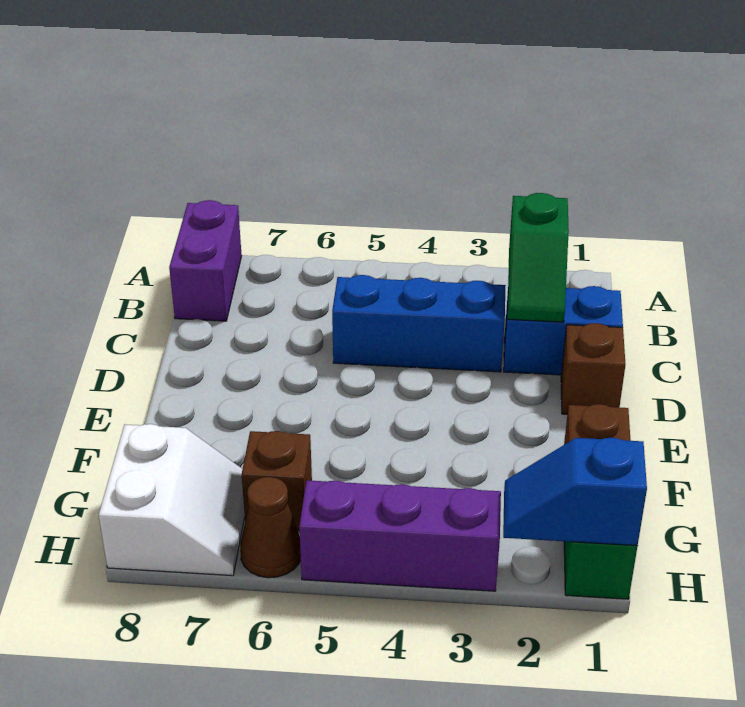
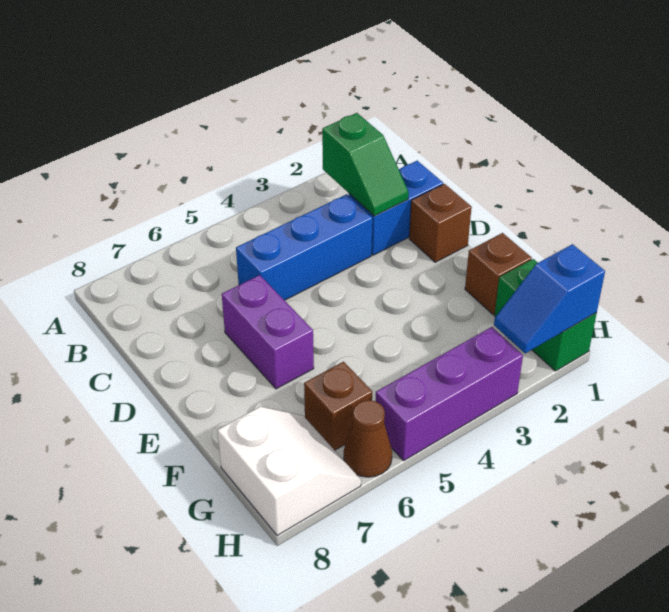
purple 1x2 brick [169,200,242,321] -> purple 1x2 brick moved to [222,275,314,389]

